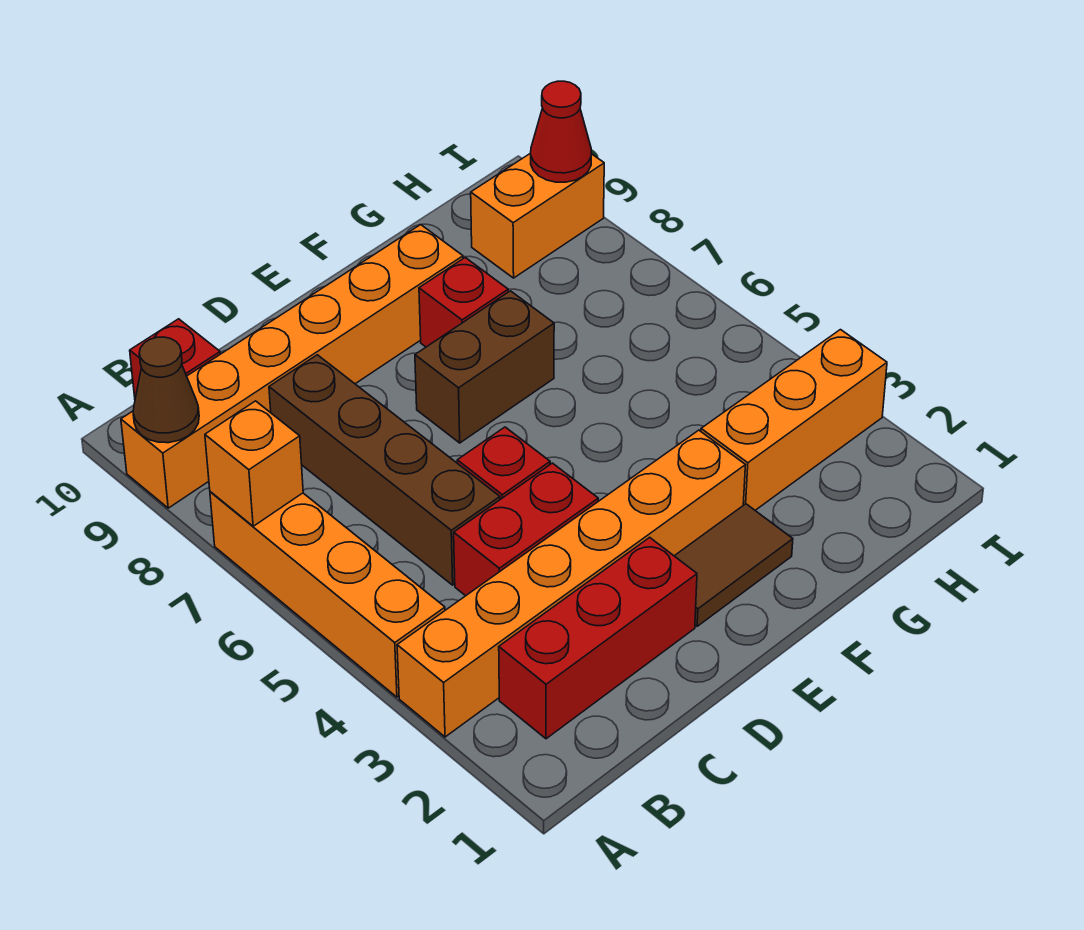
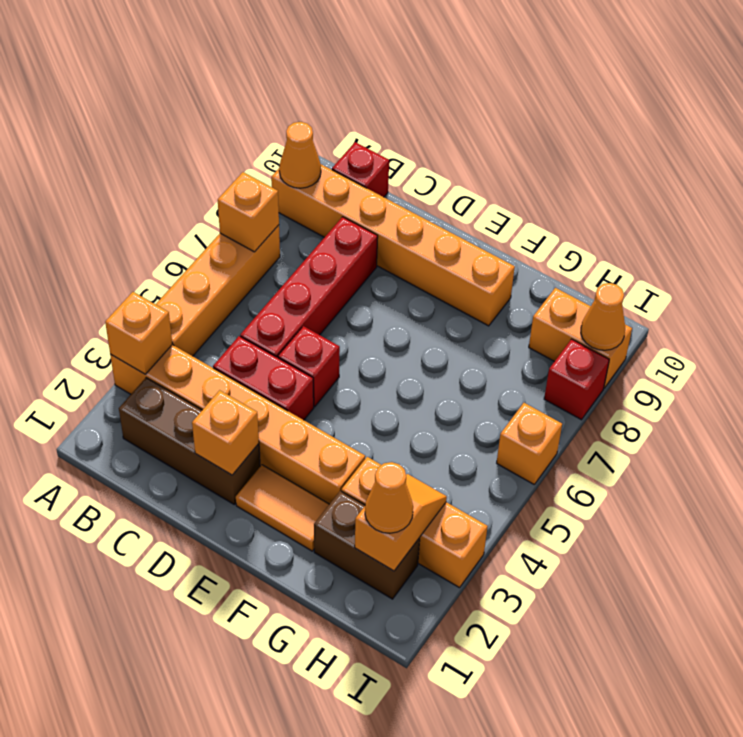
none -> orange 1x1 brick [105,292,172,374]
brown 1x1 cone [133,337,199,443] -> orange 1x1 cone [279,122,321,188]
red 1x3 brick [499,537,697,739] -> brown 1x3 brick [119,378,260,504]
brown 1x4 brick [269,355,500,585] -> red 1x4 brick [240,217,378,358]
none -> orange 1x1 brick [192,390,259,475]
brown 1x2 tile [675,504,793,626] -> orange 1x2 tile [236,465,329,551]
brown 1x2 brick [415,291,554,443] -> brown 1x2 brick moved to [314,491,420,599]
red 1x1 brick [419,258,508,347] -> red 1x1 brick moved to [544,339,609,420]
none -> orange 1x2 slope [355,474,447,571]
none -> orange 1x1 cone [365,462,413,533]
none -> orange 1x1 brick [497,403,562,484]
red 1x1 cone [531,81,591,182] -> orange 1x1 cone [581,283,625,350]

